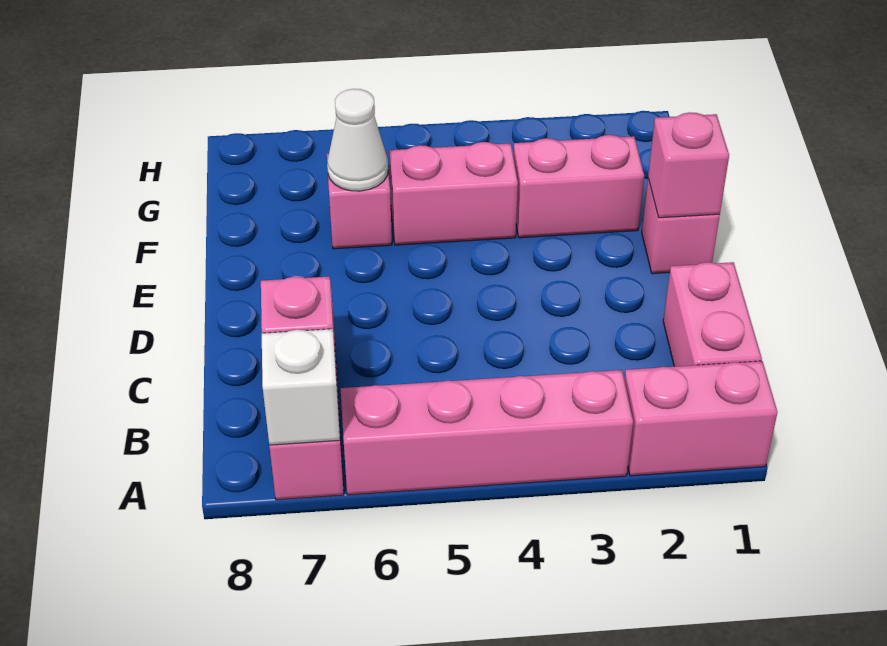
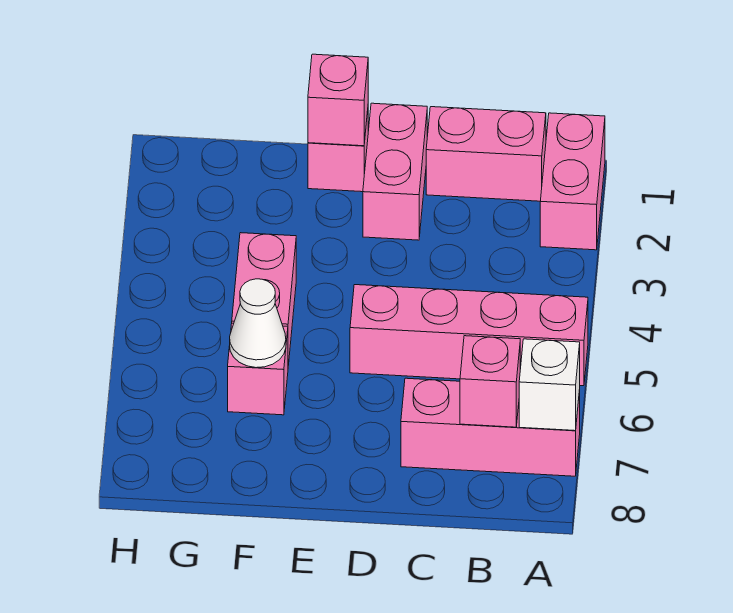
pink 1x4 brick [341,370,633,495] -> pink 1x4 brick turned to [350,285,588,386]
pink 1x2 brick [513,135,644,238] -> pink 1x2 brick moved to [363,103,427,240]

